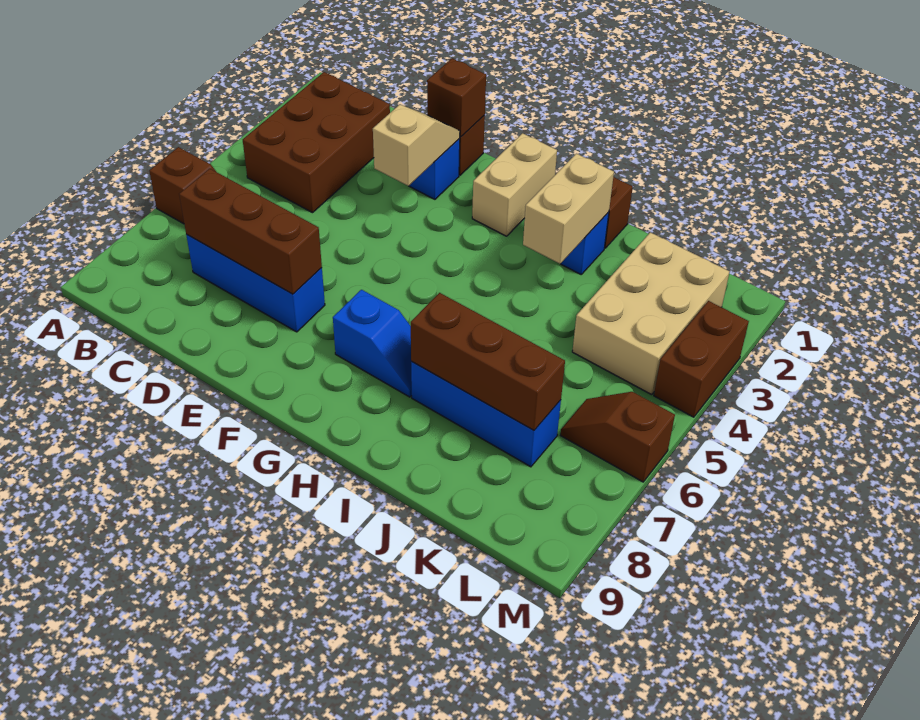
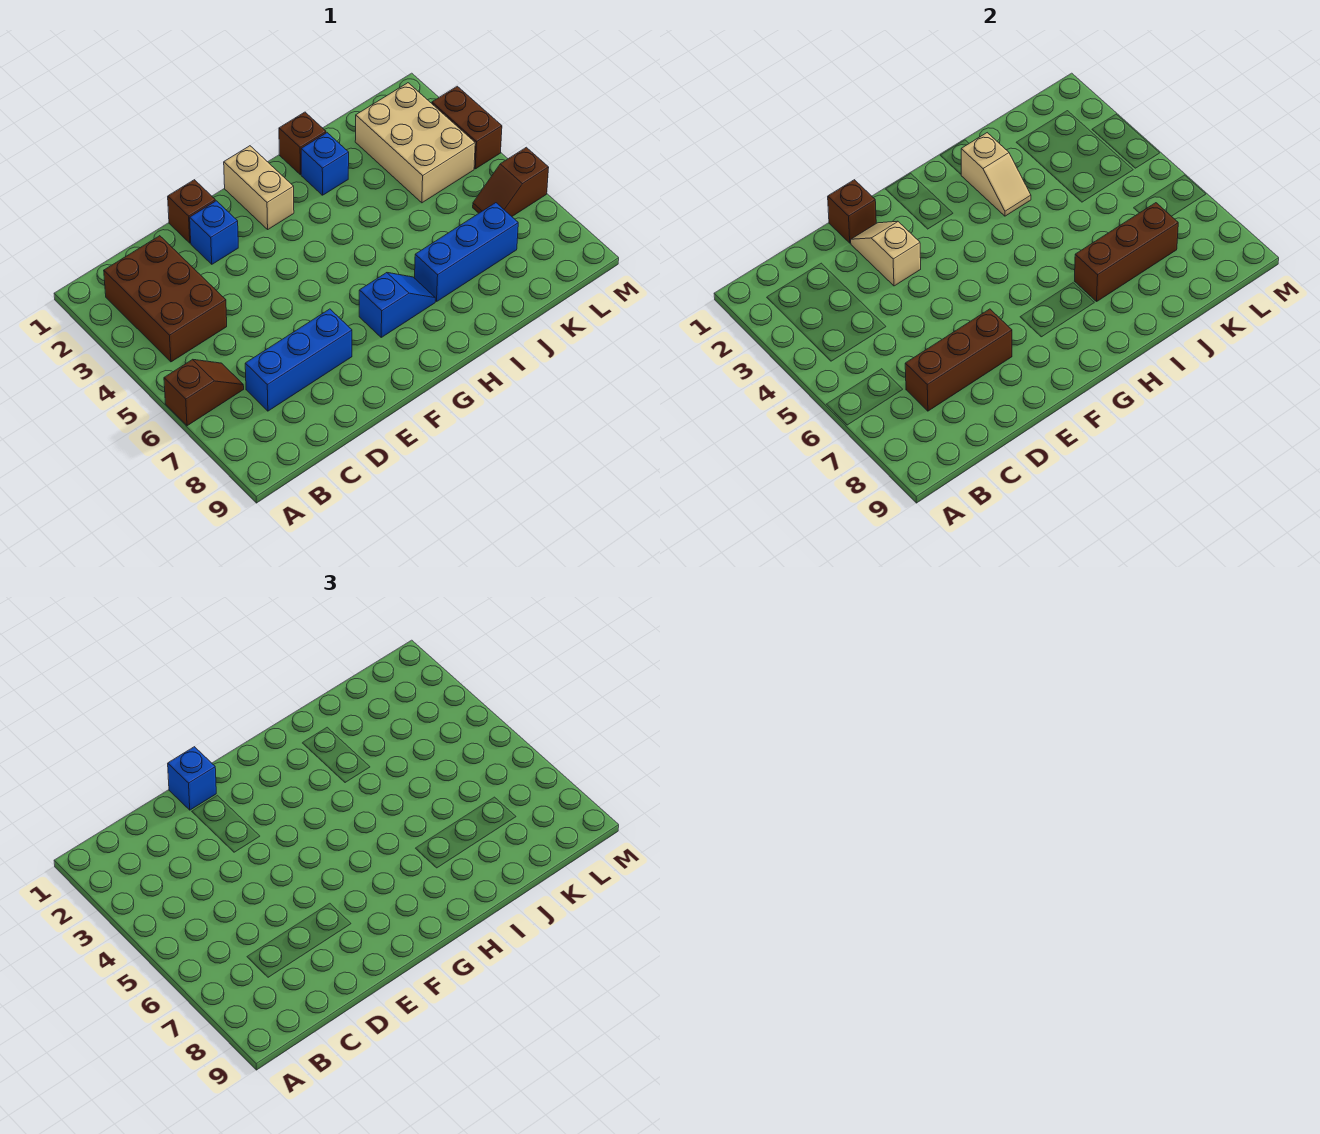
none -> blue 1x1 brick [168,747,216,810]
tan 1x2 brick [523,154,614,264] -> tan 1x2 slope [961,133,1031,216]

